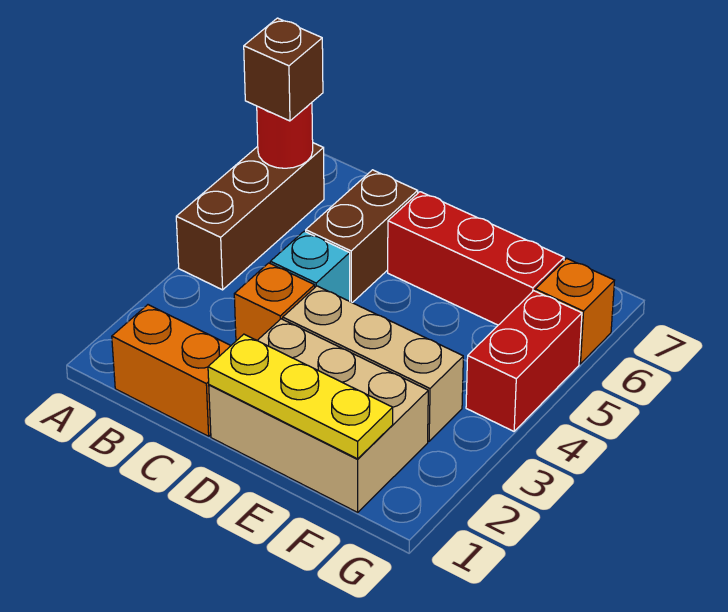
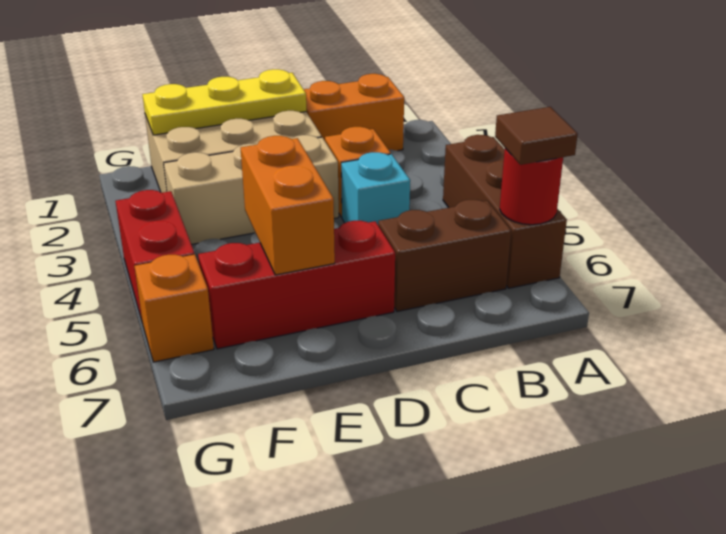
brown 1x1 brick [244,18,323,121] -> brown 1x1 tile [495,107,578,165]
brown 1x2 brick [306,170,418,303] -> brown 1x2 brick turned to [378,200,511,312]
none -> orange 1x2 brick [241,136,335,275]

